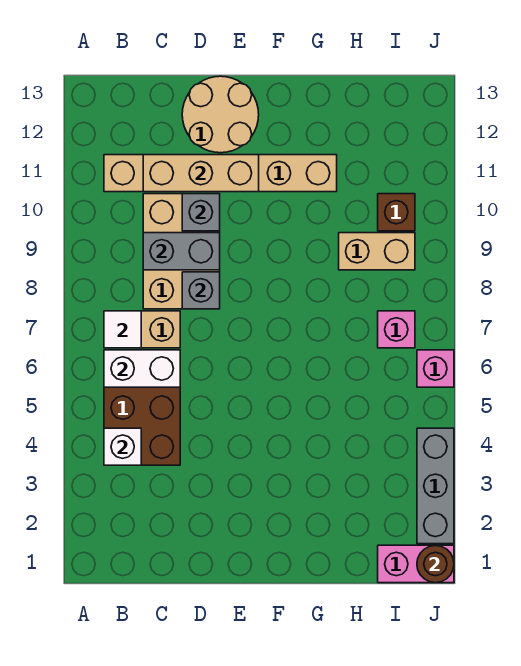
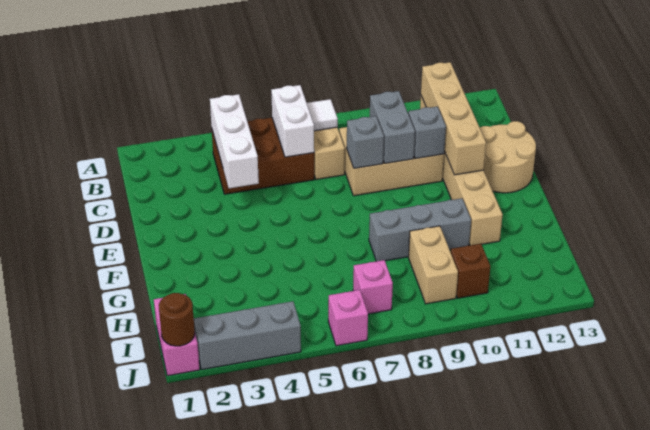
white 1x1 brick [104,428,141,465] -> white 1x3 brick [210,94,259,188]
tan 1x3 brick [143,155,259,192] -> tan 1x4 brick [421,62,486,175]
none -> grey 1x3 brick [369,198,471,261]

